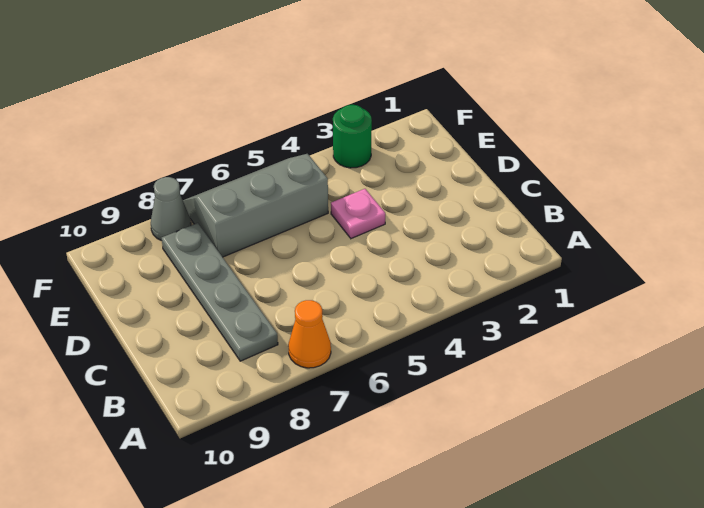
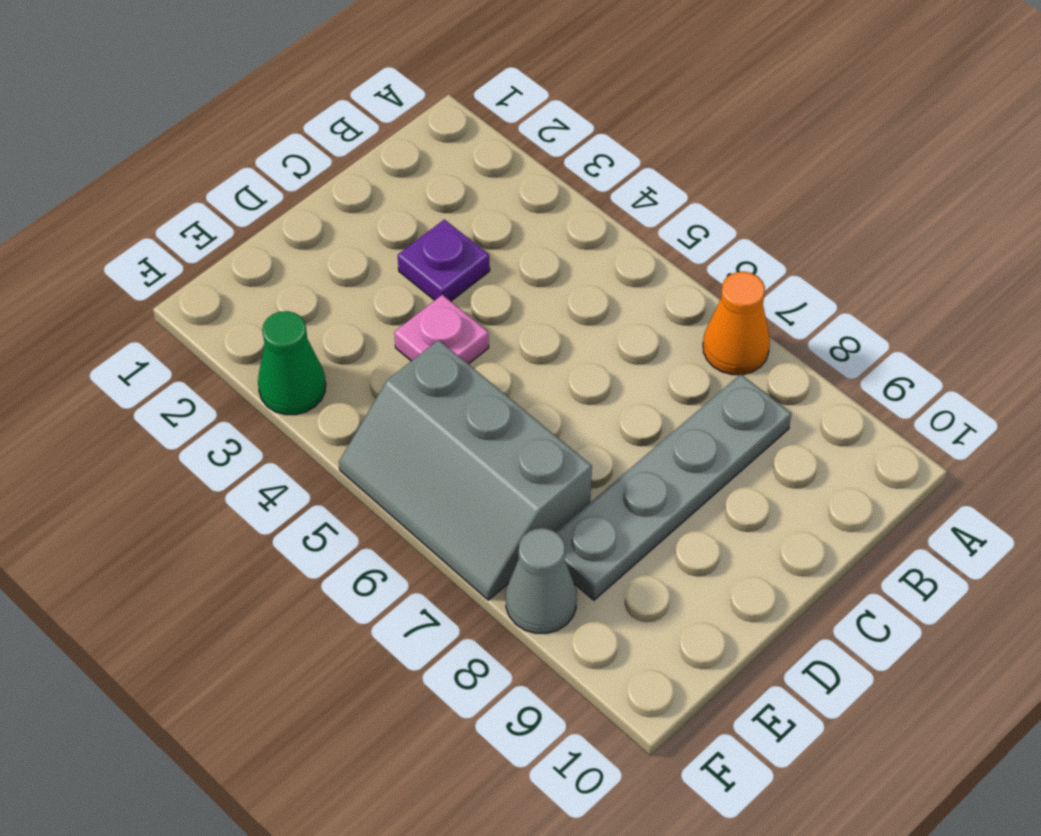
none -> purple 1x1 plate [398,219,490,301]
green 1x1 round brick [333,105,372,168] -> green 1x1 cone [258,311,326,415]

